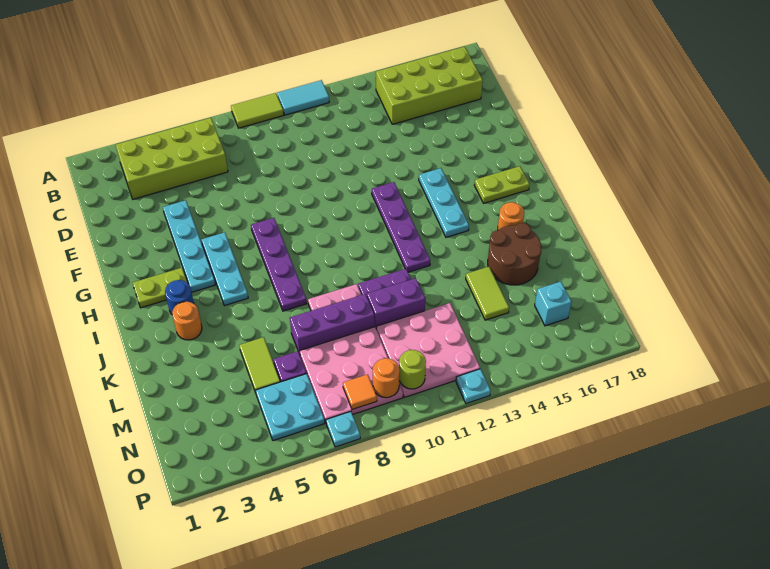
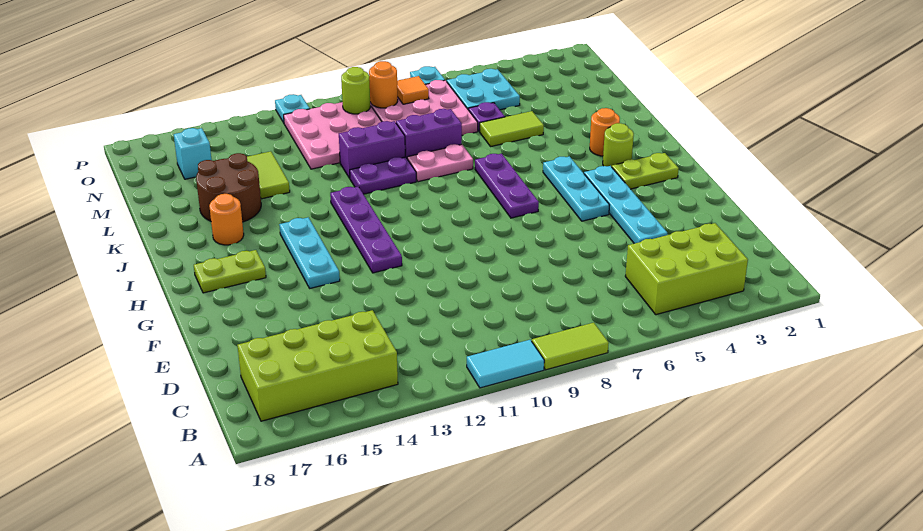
lime 2x4 brick [116,118,228,199] -> lime 2x3 brick [625,223,748,315]
purple 1x4 plate [251,218,307,311] -> purple 1x3 plate [475,154,539,218]
blue 1x1 round brick [165,280,194,314] -> lime 1x1 round brick [603,123,634,167]
lime 1x2 tile [239,337,280,393] -> lime 1x2 tile turned to [480,111,544,146]
purple 1x3 brick [290,294,375,354] -> purple 1x2 brick [396,109,462,158]

